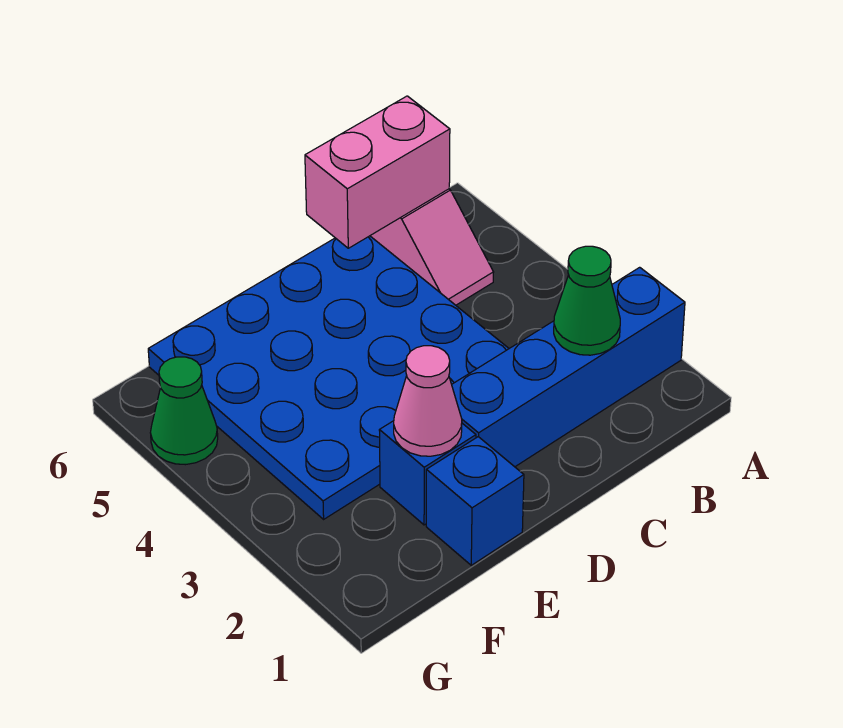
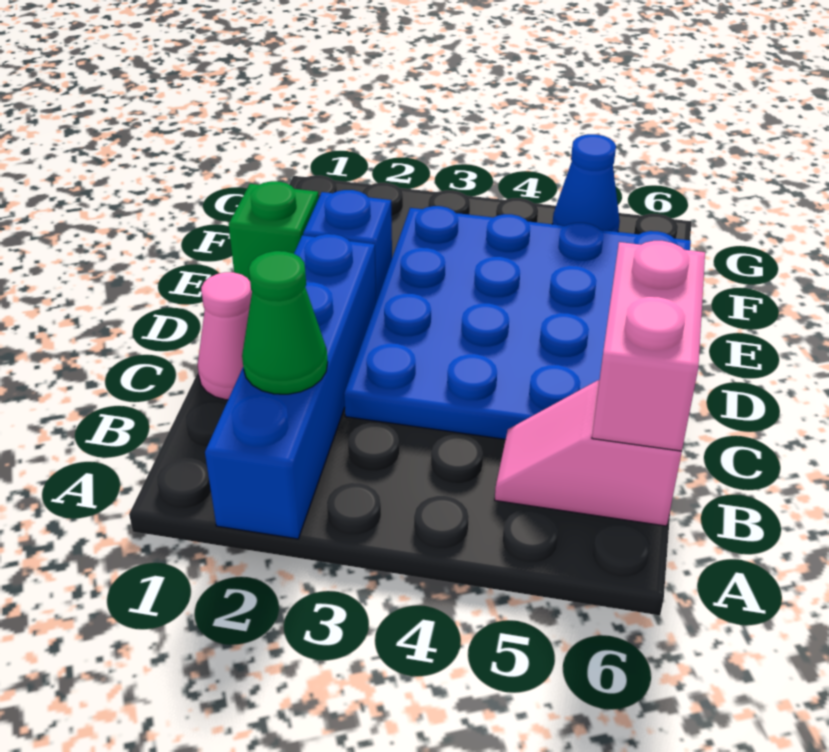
blue 1x1 brick [426,437,524,565] -> green 1x1 brick [229,181,319,281]
pink 1x1 cone [394,346,462,456] -> pink 1x1 cone moved to [198,272,252,400]
green 1x1 cone [150,357,218,465] -> blue 1x1 cone [553,134,620,232]

